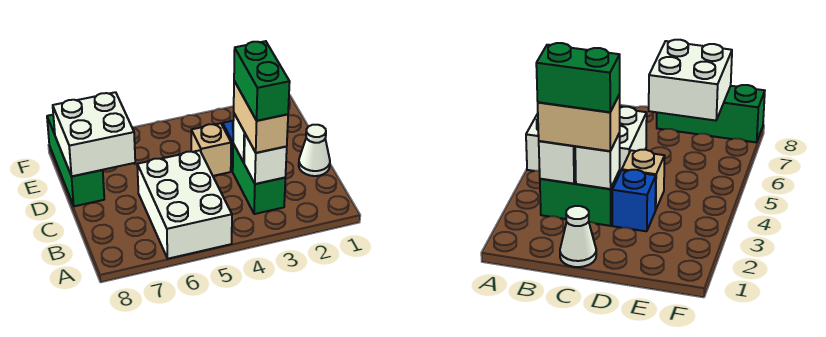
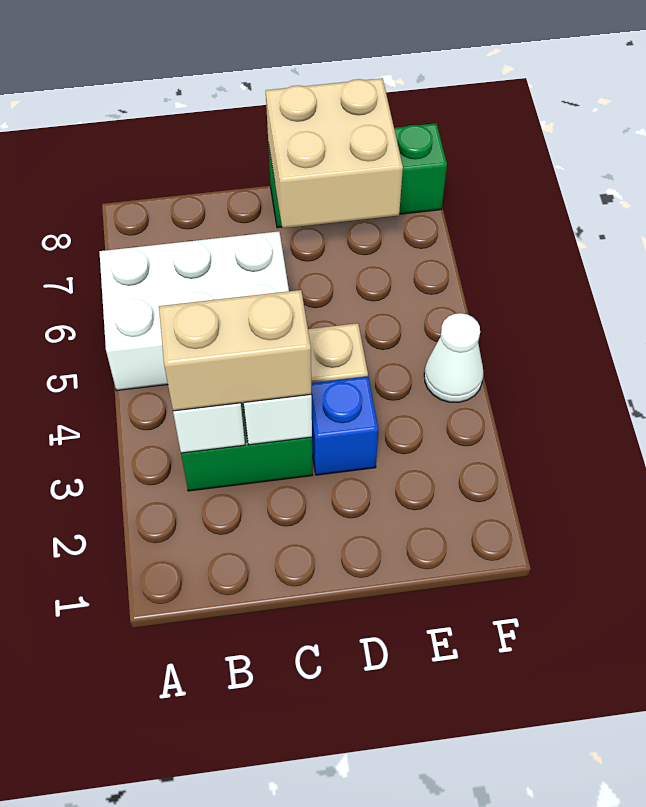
green 1x2 brick [234,41,290,121] -> none
white 1x1 cone [299,125,330,176] -> white 1x1 cone moved to [424,313,484,402]
white 2x2 brick [53,92,135,176] -> tan 2x2 brick [266,78,403,228]

